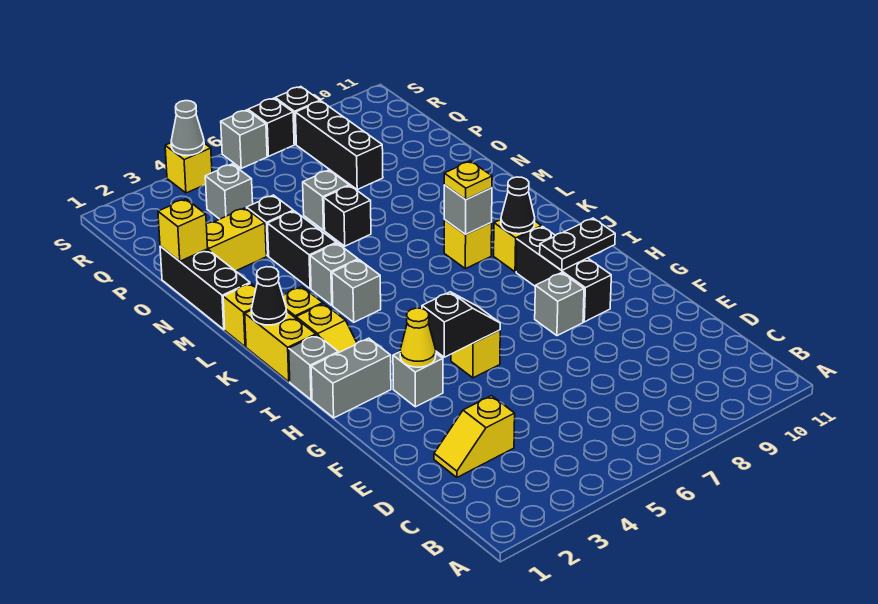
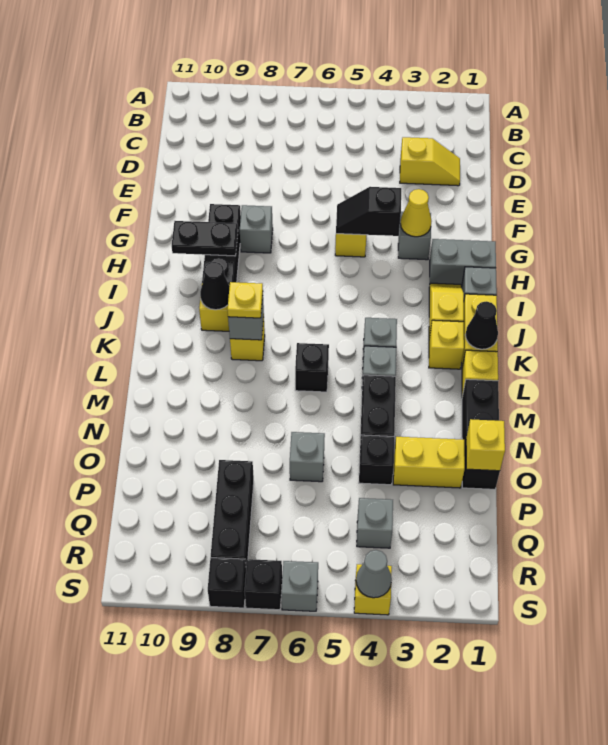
black 1x1 brick [324,186,371,246] -> black 1x1 brick moved to [295,343,329,392]

